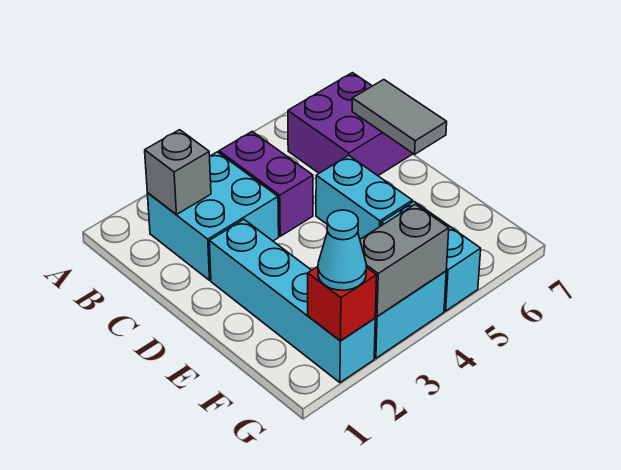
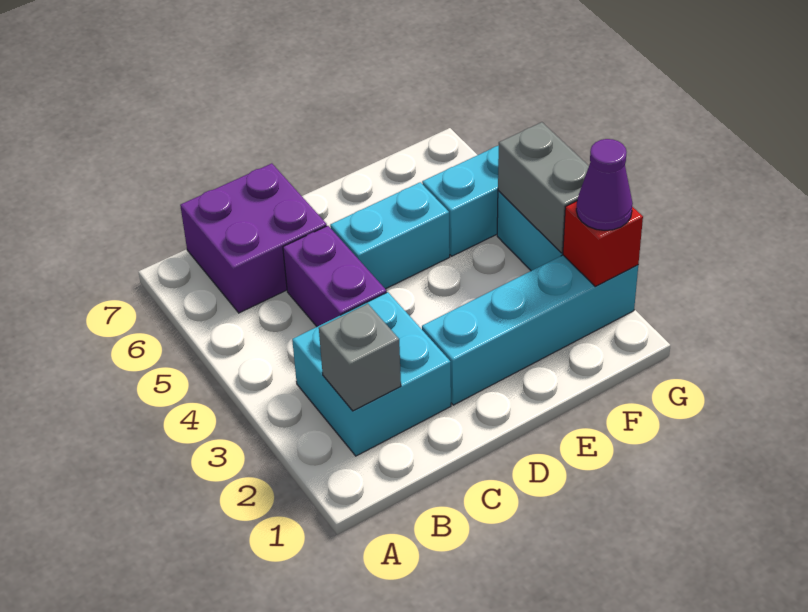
purple 1x2 brick [219,132,313,236] -> purple 1x2 brick turned to [283,226,387,327]
grey 1x2 tile [352,80,447,154] -> none
cyan 1x1 cone [318,210,366,290] -> purple 1x1 cone [576,139,633,231]

